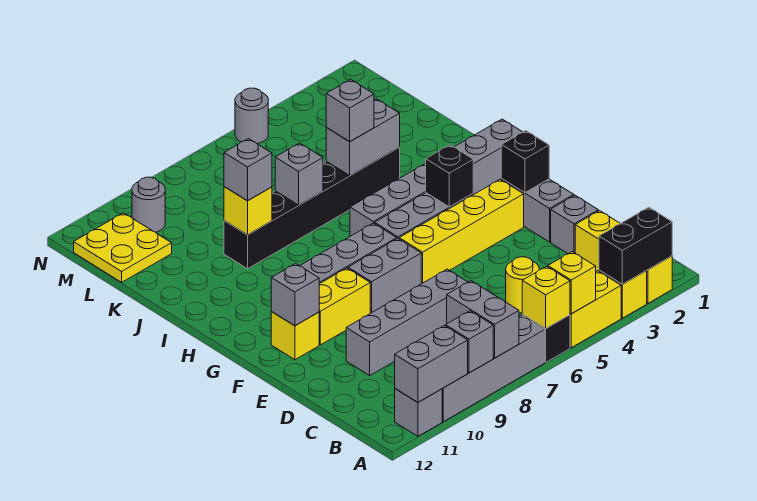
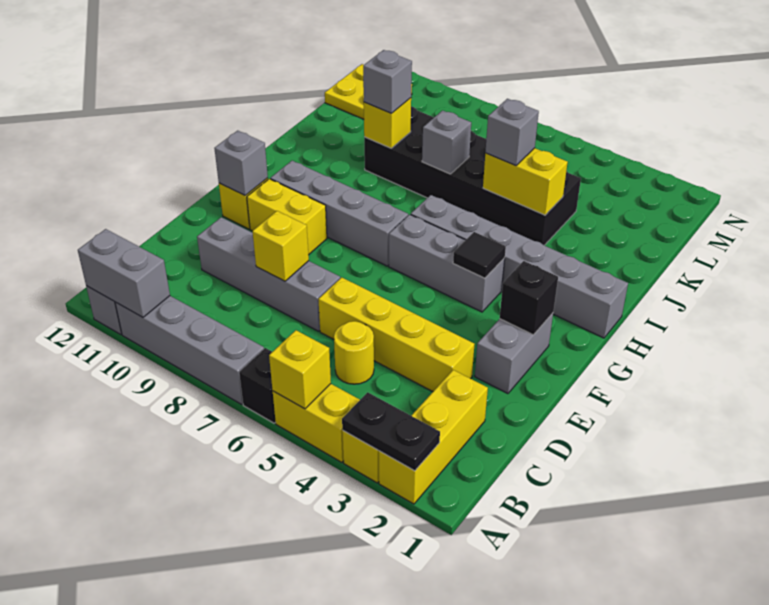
black 1x2 brick [599,207,672,284] -> black 1x2 plate [342,392,440,471]
yellow 1x1 brick [522,266,570,329] -> yellow 1x1 brick moved to [252,211,309,281]
grey 1x2 brick [447,281,519,358] -> none
grey 1x1 brick [446,311,493,373] -> none
grey 1x1 brick [551,195,598,254] -> none
yellow 1x4 brick [399,179,524,284] -> yellow 1x4 brick moved to [318,277,474,392]
grey 1x2 brick [348,239,421,313] -> none
black 1x1 brick [426,145,473,207] -> black 1x1 tile [453,232,506,278]
black 1x6 brick [224,148,400,269] -> black 2x6 brick [364,107,581,245]
grey 1x2 brick [326,99,400,176] -> yellow 1x2 brick [483,148,568,215]
grey 1x1 round brick [132,177,165,232] -> none
grey 1x1 round brick [235,88,268,144] -> none

